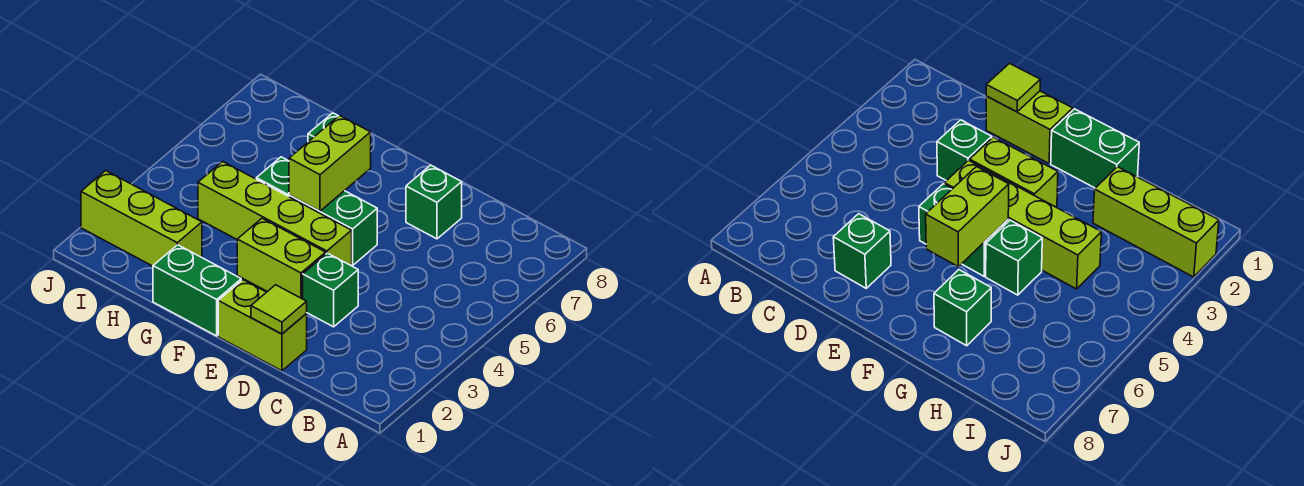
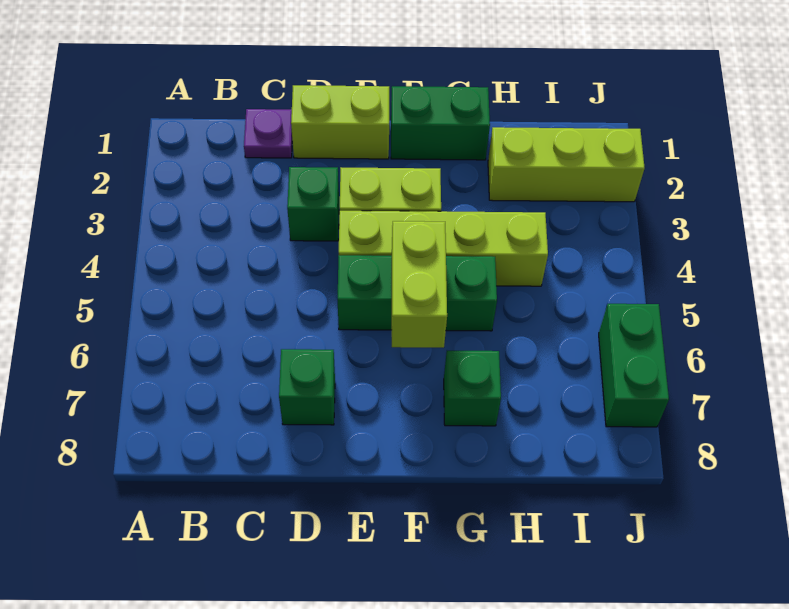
none -> purple 1x1 plate [244,109,292,158]
lime 1x1 tile [251,285,307,334] -> none
none -> green 1x2 brick [599,304,669,427]

